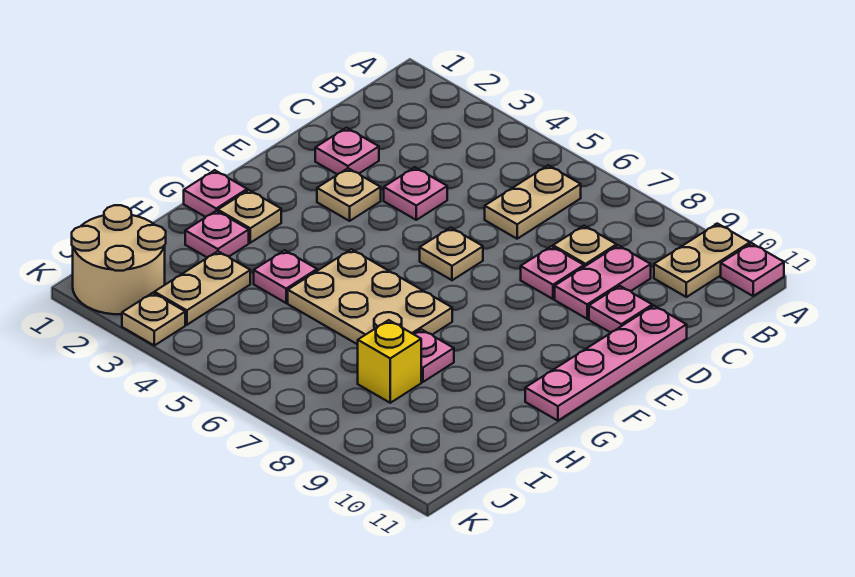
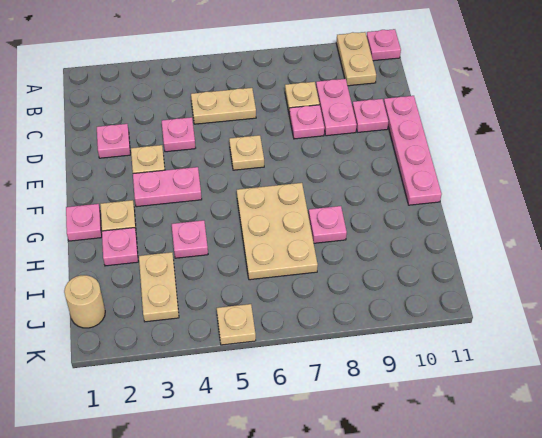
tan 1x2 plate [485,165,581,239] -> tan 1x2 plate turned to [191,88,256,124]
none -> pink 1x2 plate [133,167,202,207]
tan 2x3 plate [288,249,452,345] -> tan 2x3 plate turned to [237,183,318,280]
yellow 1x1 brick [358,320,421,403] -> none
tan 2x2 round brick [72,205,166,314] -> tan 1x1 round brick [64,275,105,328]
tan 1x1 plate [122,293,185,345] -> tan 1x1 plate moved to [217,304,256,345]

